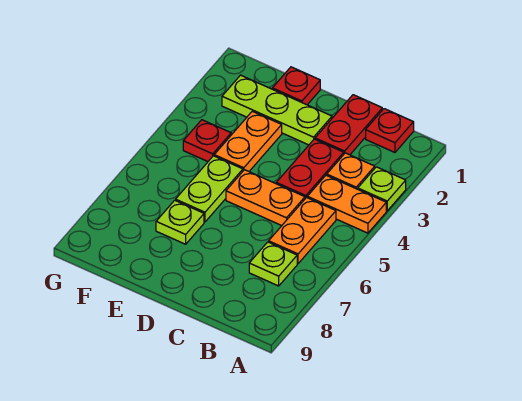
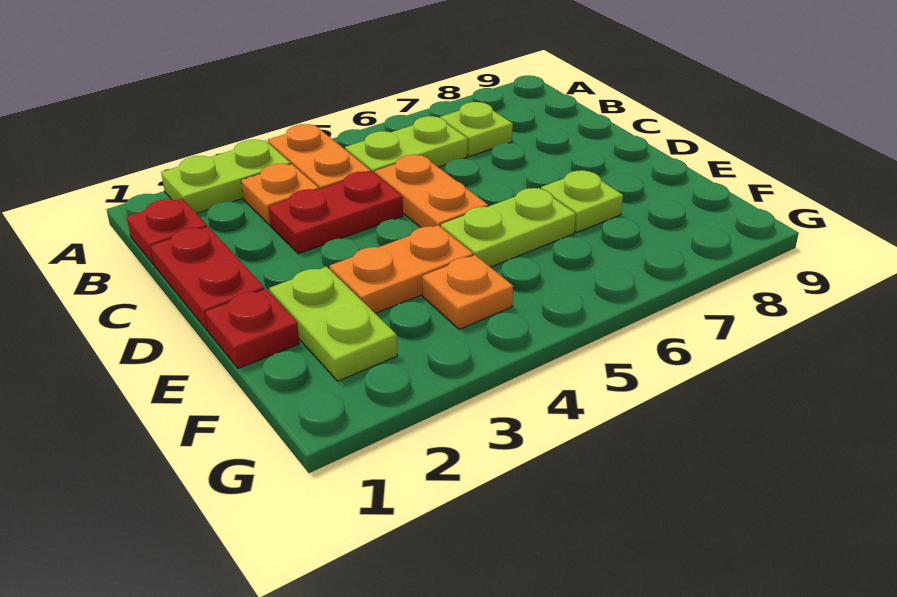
lime 1x1 plate [358,167,406,211] -> lime 1x2 plate [161,140,291,213]
orange 1x2 plate [269,198,336,264] -> lime 1x2 plate [345,116,468,173]
red 1x2 plate [315,95,382,155] -> red 1x2 plate turned to [151,227,265,331]
lime 1x3 plate [222,75,332,145] -> lime 1x2 plate [269,267,397,381]
red 1x1 plate [183,120,231,162] -> orange 1x1 plate [422,255,513,329]

